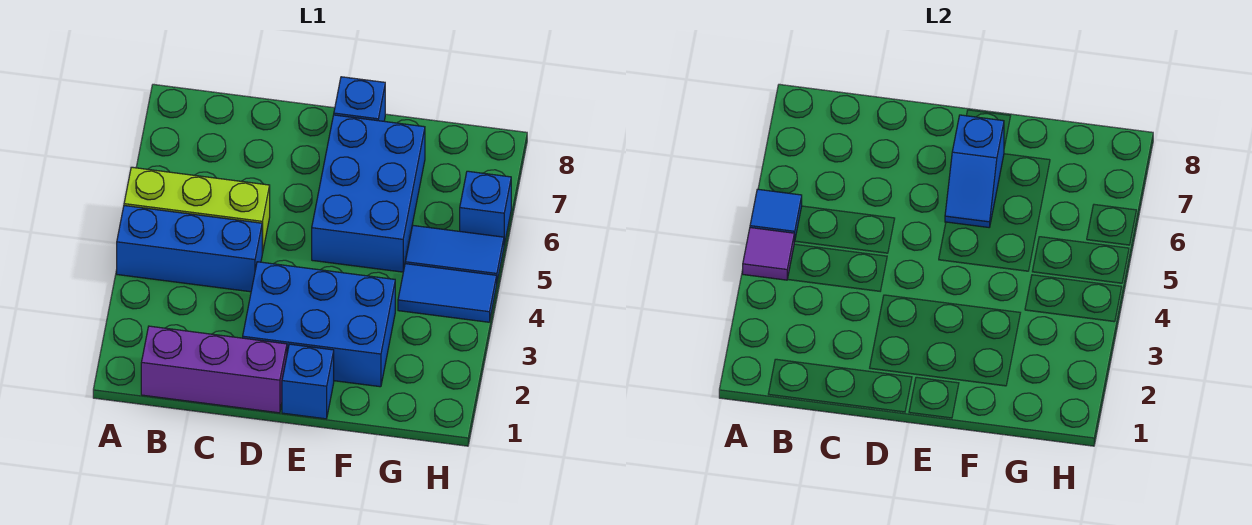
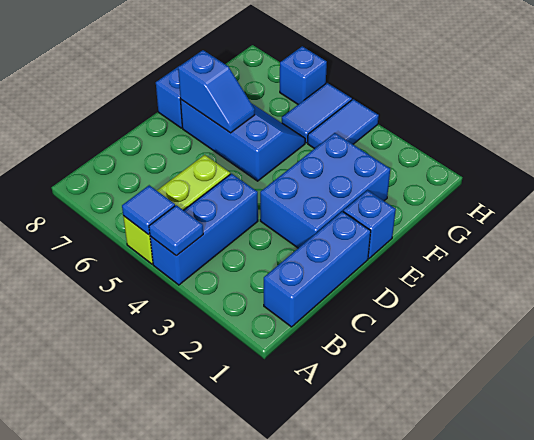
purple 1x1 tile [743,228,794,280] -> blue 1x1 tile [149,205,203,256]
purple 1x3 brick [141,326,287,413] -> blue 1x3 brick [264,211,371,327]
blue 2x3 brick [312,115,425,272] -> blue 2x3 slope [180,99,305,181]

